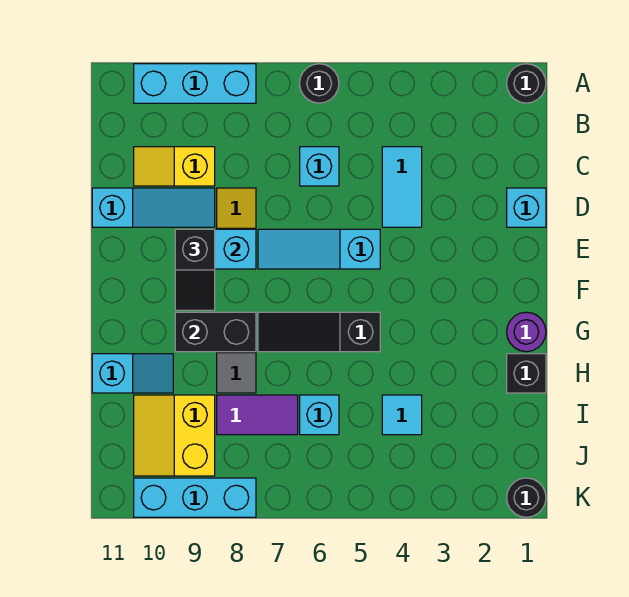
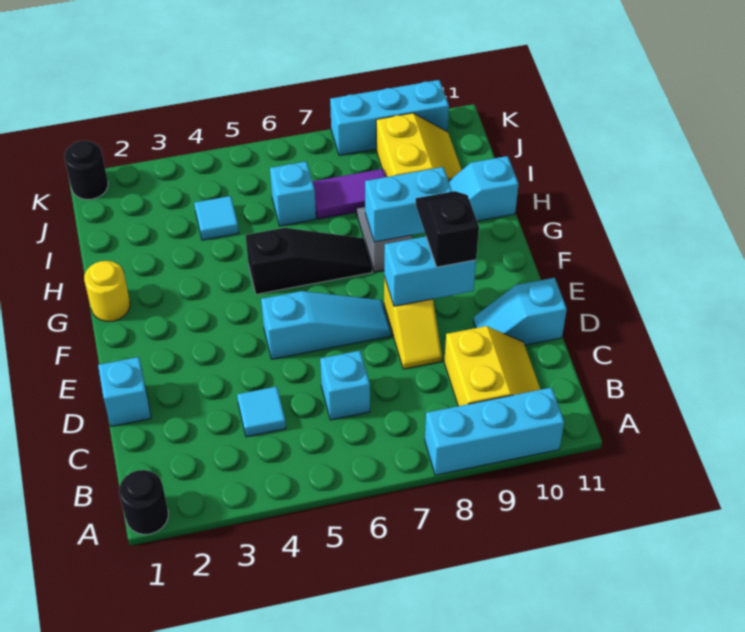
black 1x1 round brick [300,64,339,103] -> none
cyan 1x2 tile [382,147,422,227] -> cyan 1x1 tile [237,386,286,437]
yellow 1x2 slope [134,147,215,186] -> yellow 2x2 slope [444,326,541,406]
cyan 1x3 slope [92,188,215,227] -> cyan 1x2 slope [474,278,567,345]
purple 1x1 round brick [507,312,546,352] -> yellow 1x1 round brick [84,261,130,322]
black 1x2 brick [175,312,256,352] -> cyan 1x2 brick [365,167,452,242]
black 1x1 brick [507,354,546,393] -> none

